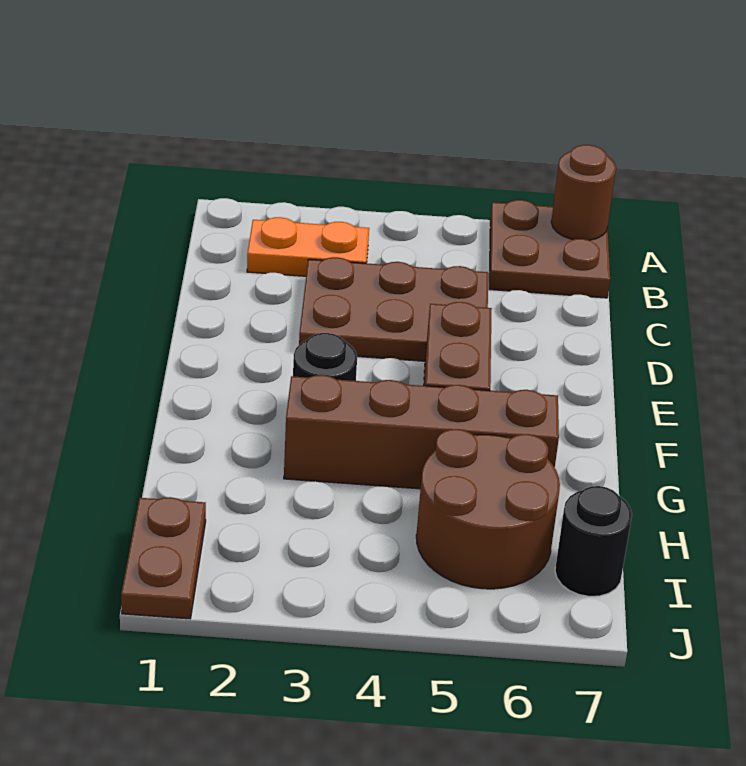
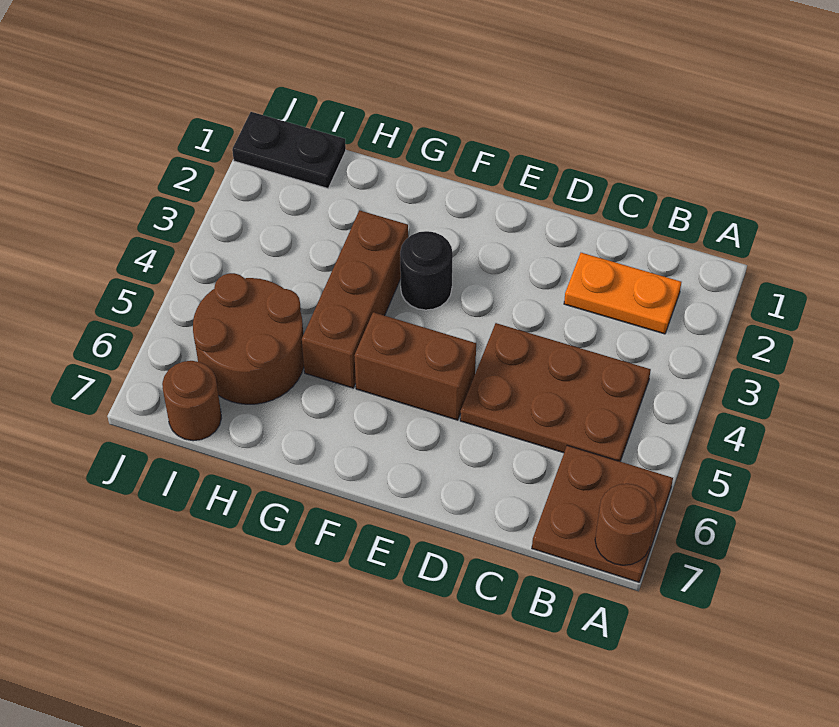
orange 1x2 plate [247,217,369,276] -> orange 1x2 plate turned to [564,253,681,334]
brown 2x3 plate [299,257,488,361] -> brown 2x3 plate turned to [460,323,651,461]
brown 1x4 brick [284,375,559,489] -> brown 1x3 brick [302,210,408,388]
brown 1x2 plate [121,497,206,619] -> black 1x2 plate [232,112,346,188]
black 1x1 round brick [555,486,632,596] -> brown 1x1 round brick [162,361,221,441]

